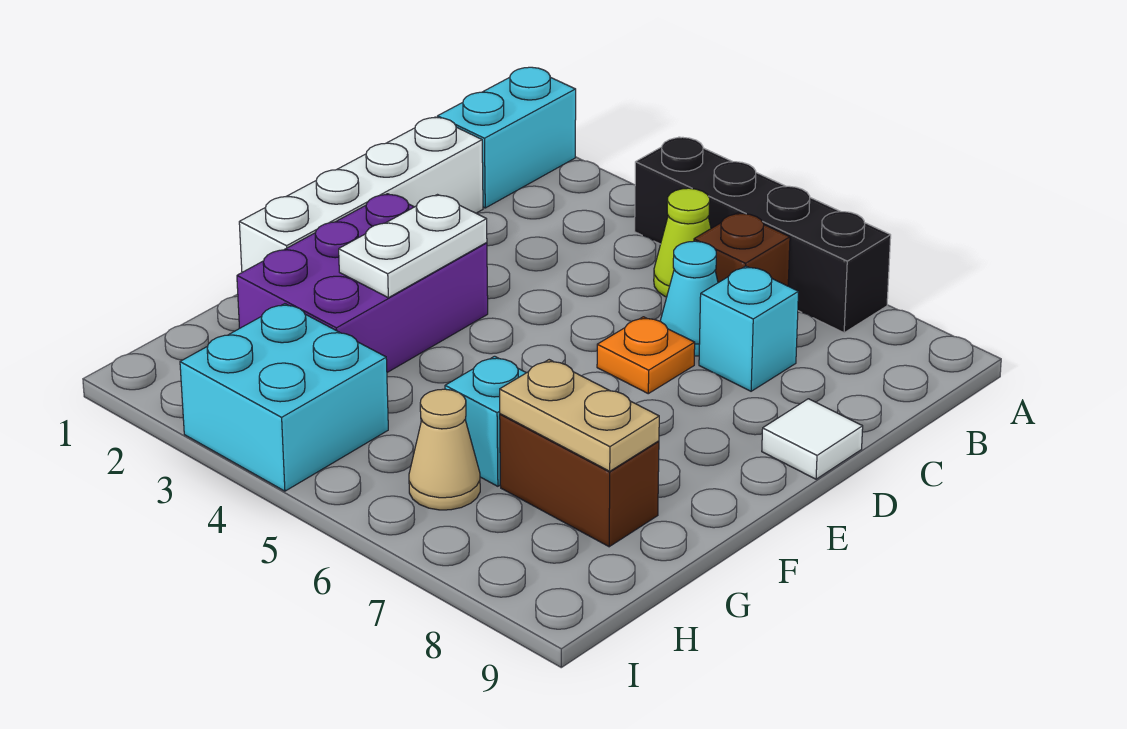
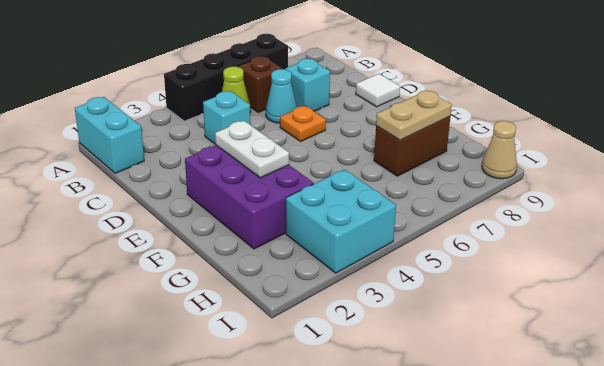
white 1x4 brick [239,117,483,272] -> none
cyan 1x1 brick [445,356,526,486] -> cyan 1x1 brick moved to [203,91,250,145]
tan 1x1 cone [409,389,480,510] -> tan 1x1 cone moved to [482,121,517,179]

